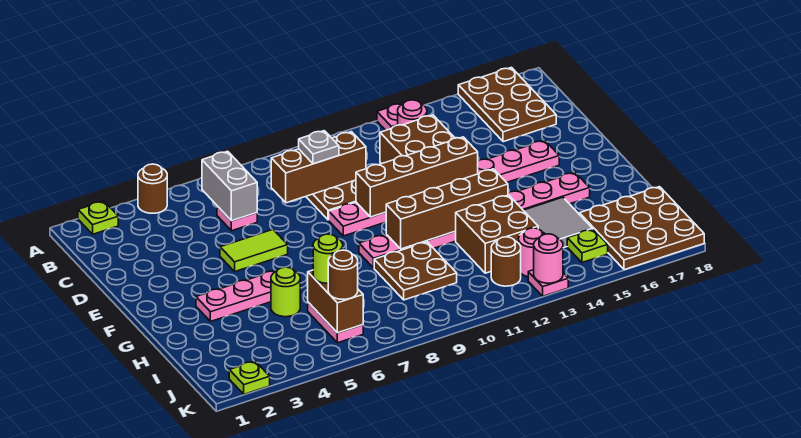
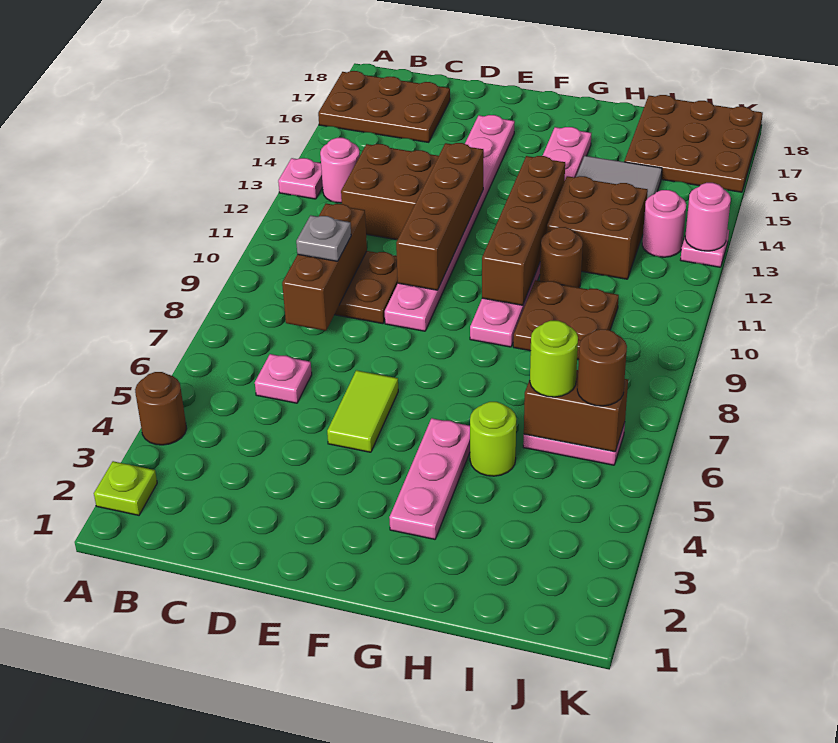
grey 1x2 brick [202,151,257,221] -> none
brown 1x1 round brick [491,237,521,286] -> brown 1x1 round brick moved to [540,227,583,288]
lime 1x1 plate [567,229,608,262] -> none
lime 1x1 plate [229,361,270,394] -> none

